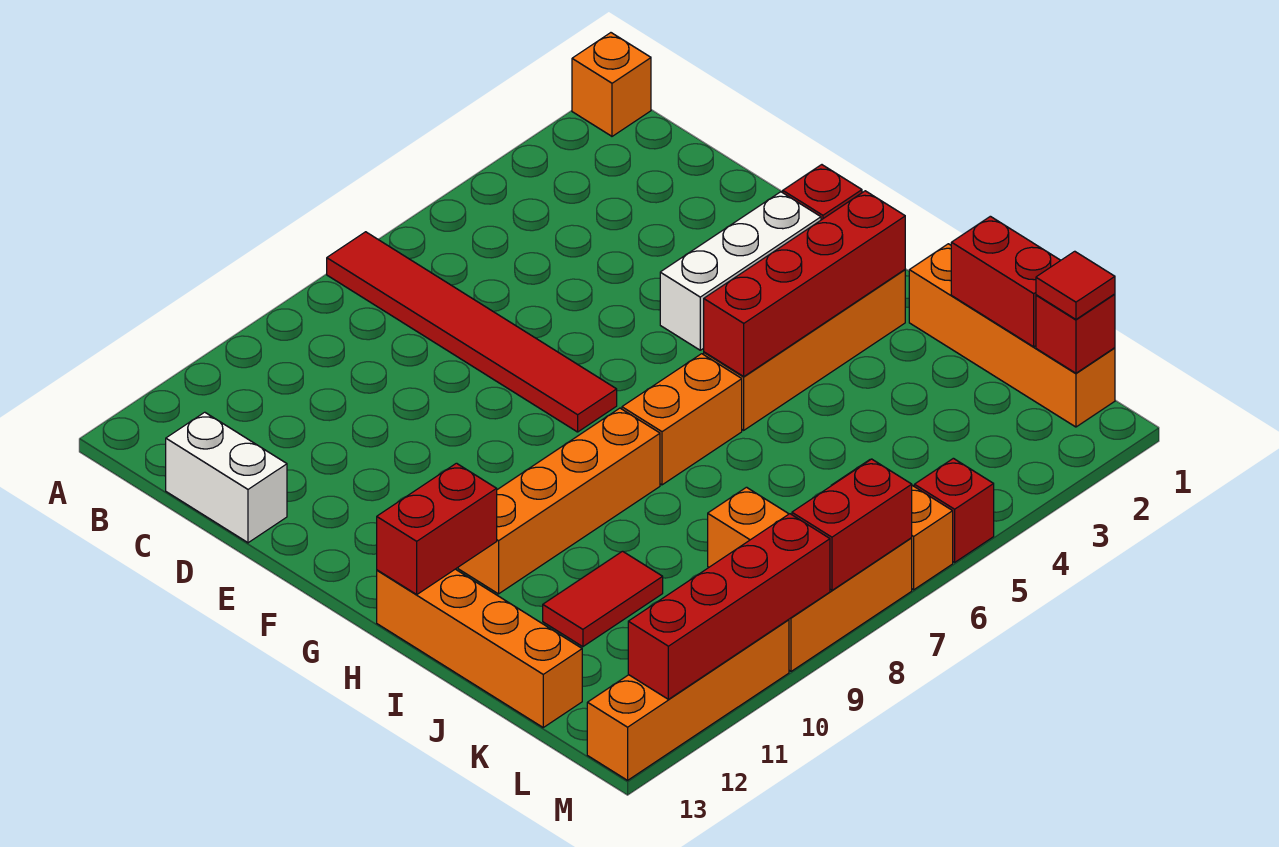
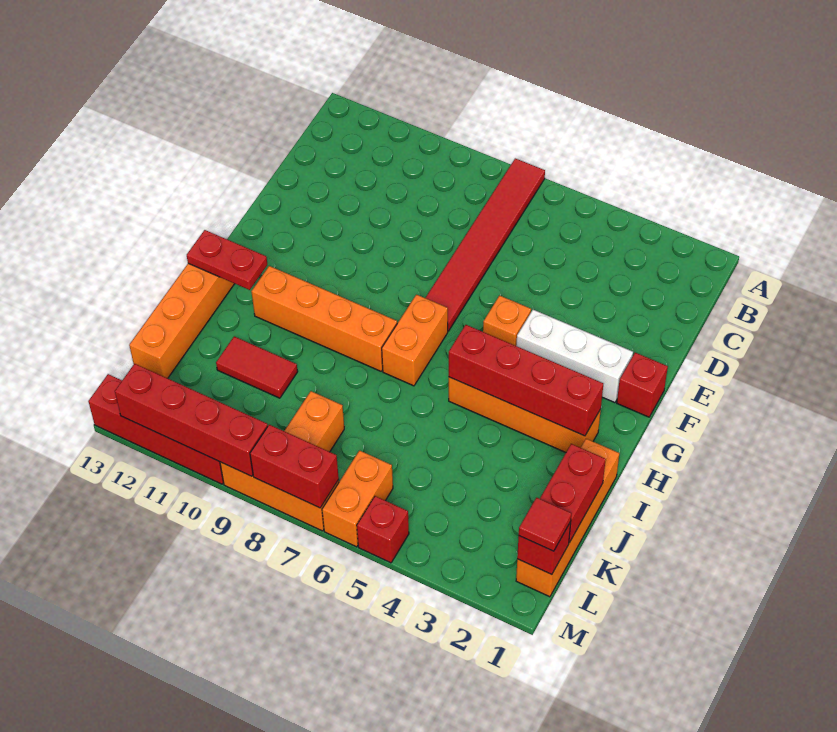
orange 1x1 brick [572,33,651,136] -> orange 1x1 brick moved to [483,296,531,346]
white 1x2 brick [166,412,287,543] -> none
orange 1x2 brick [622,354,742,485] -> orange 1x2 brick turned to [382,295,448,386]
red 1x2 brick [377,463,497,594] -> red 1x2 plate [187,230,267,290]
orange 1x4 brick [587,620,789,780] -> red 1x4 brick [88,374,224,484]

